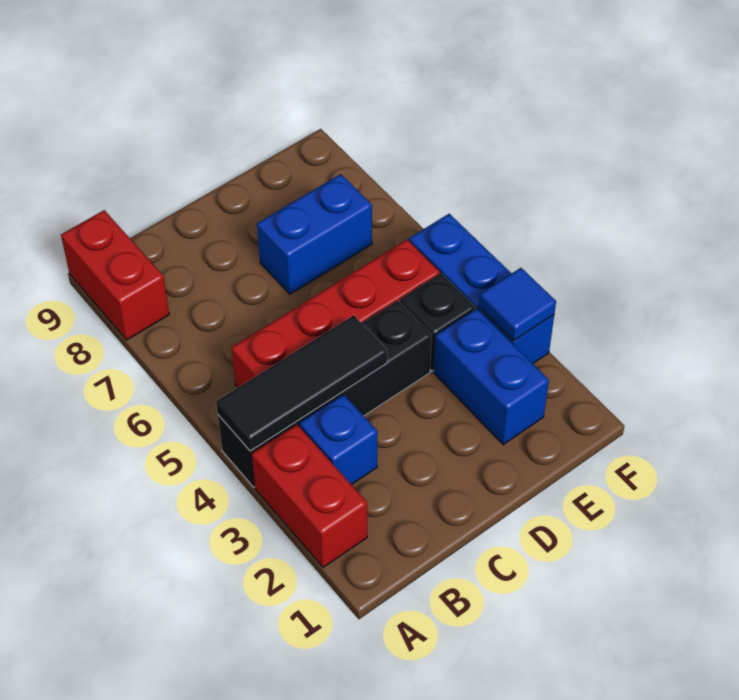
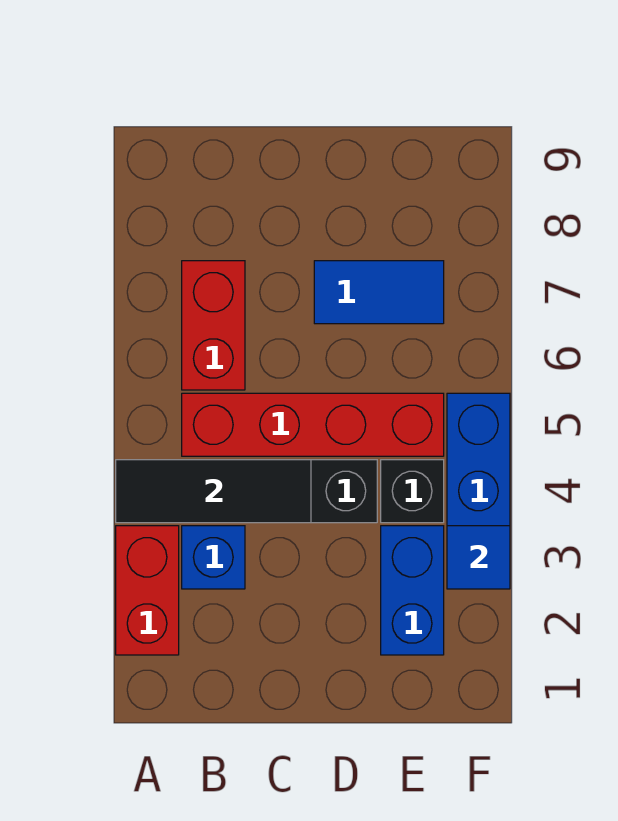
red 1x2 brick [61,210,169,340] -> red 1x2 brick moved to [182,261,245,390]
blue 1x2 brick [257,174,372,294] -> blue 1x2 tile [314,261,444,324]

